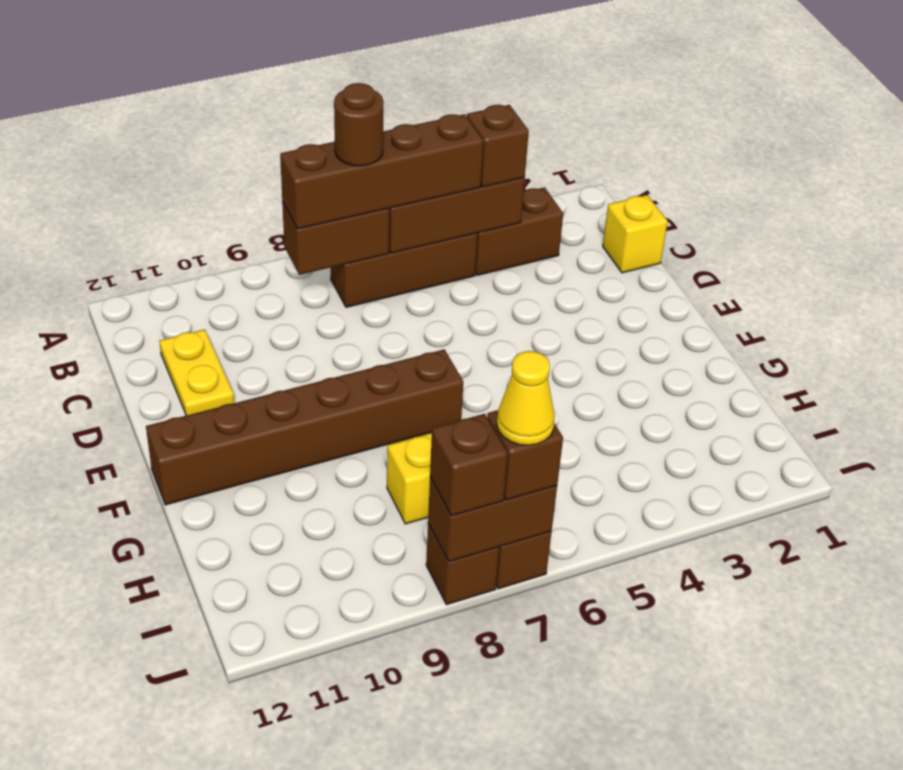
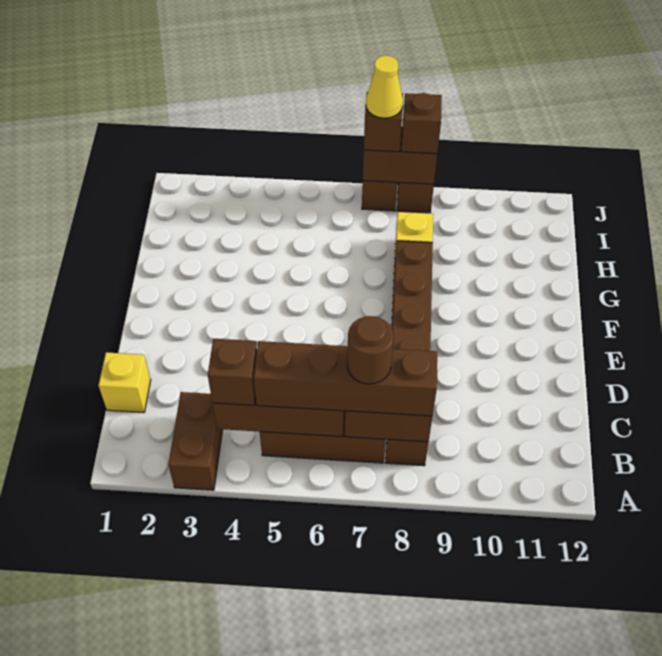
brown 1x2 brick [475,187,563,275] -> brown 1x2 brick turned to [168,392,223,490]
yellow 1x2 plate [159,329,234,416] -> none
brown 1x6 brick [146,349,463,505] -> brown 1x6 brick turned to [386,241,433,466]

